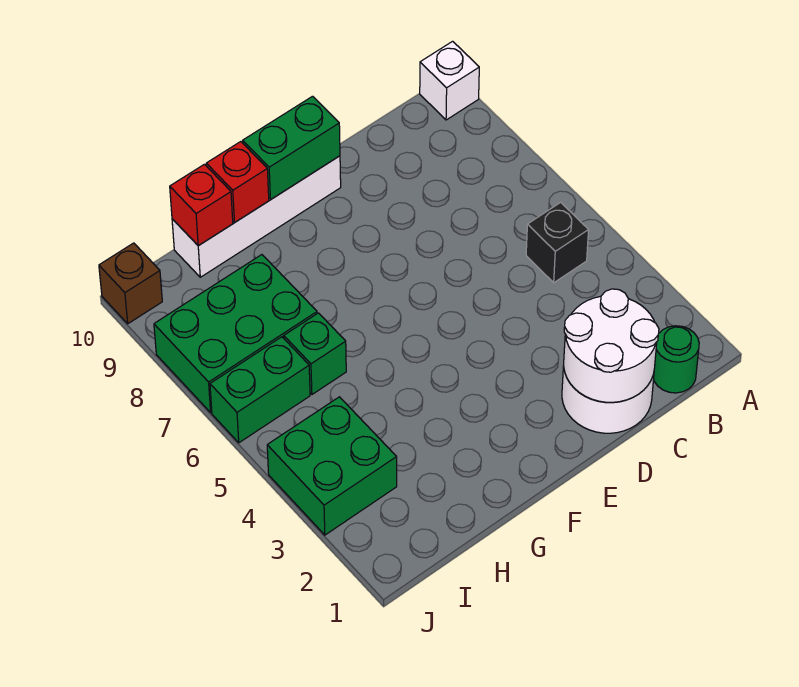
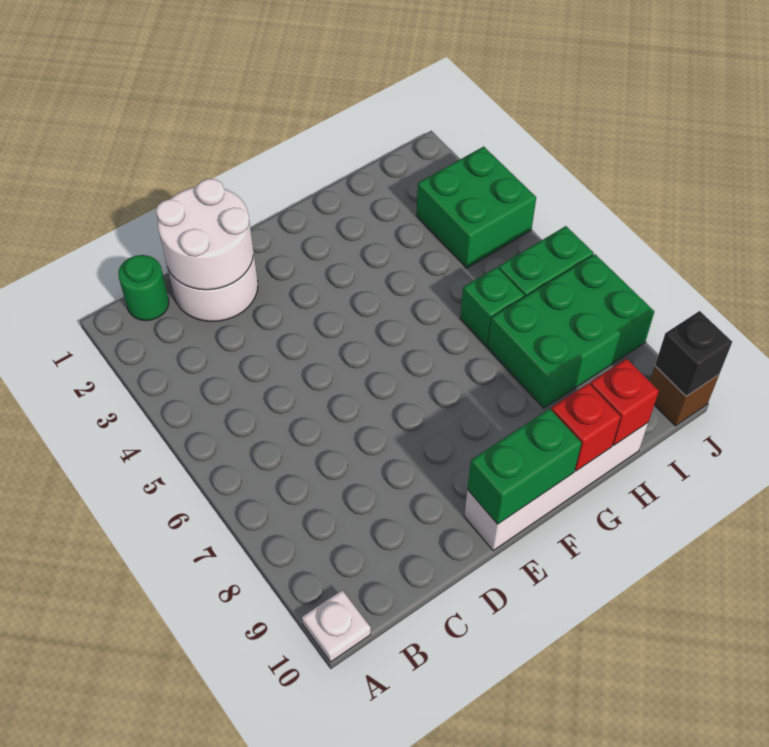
white 1x1 brick [420,41,479,120] -> white 1x1 plate [302,590,371,662]
black 1x1 brick [526,202,589,283] -> black 1x1 brick moved to [655,311,732,396]

